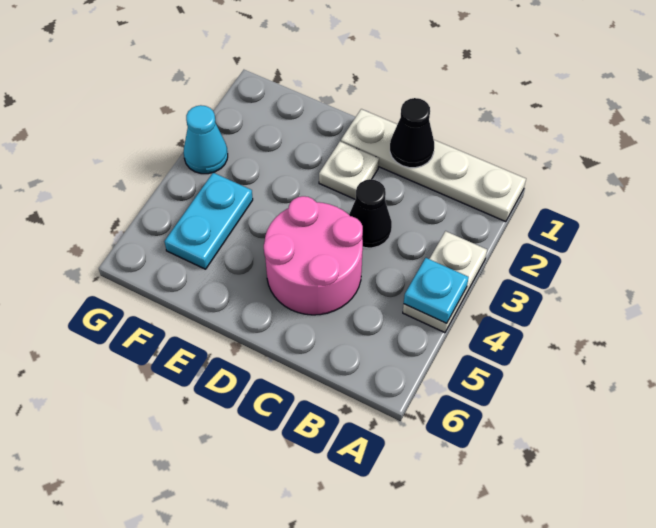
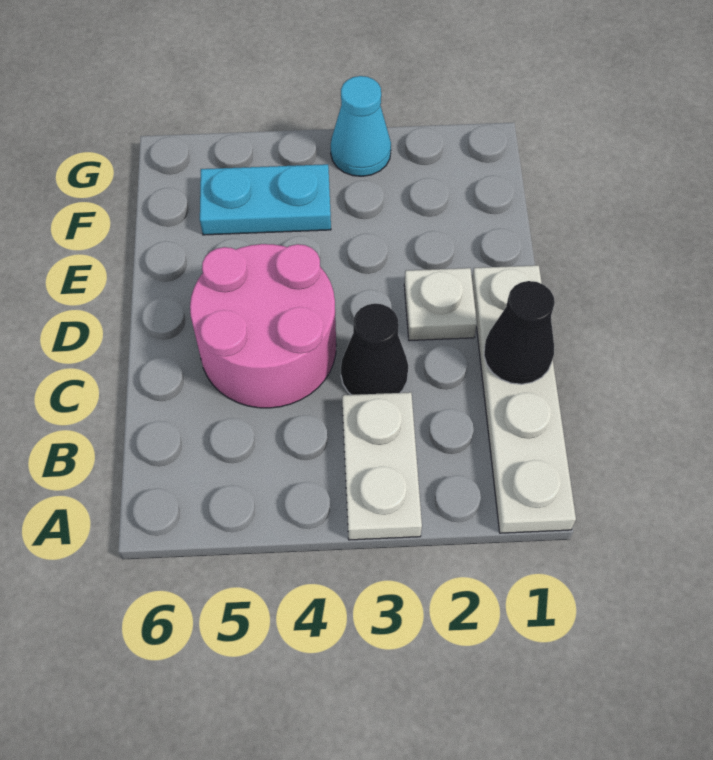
white 1x2 plate [403,231,487,333] -> white 1x2 plate turned to [342,392,422,540]
cyan 1x1 plate [404,258,469,323] -> none

